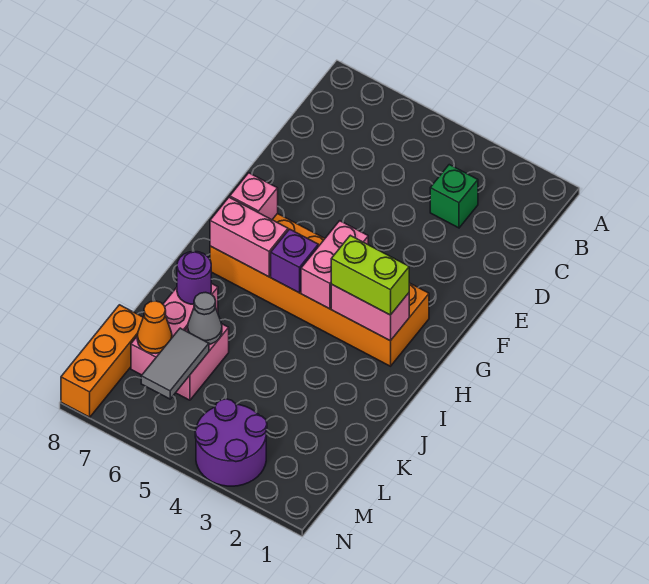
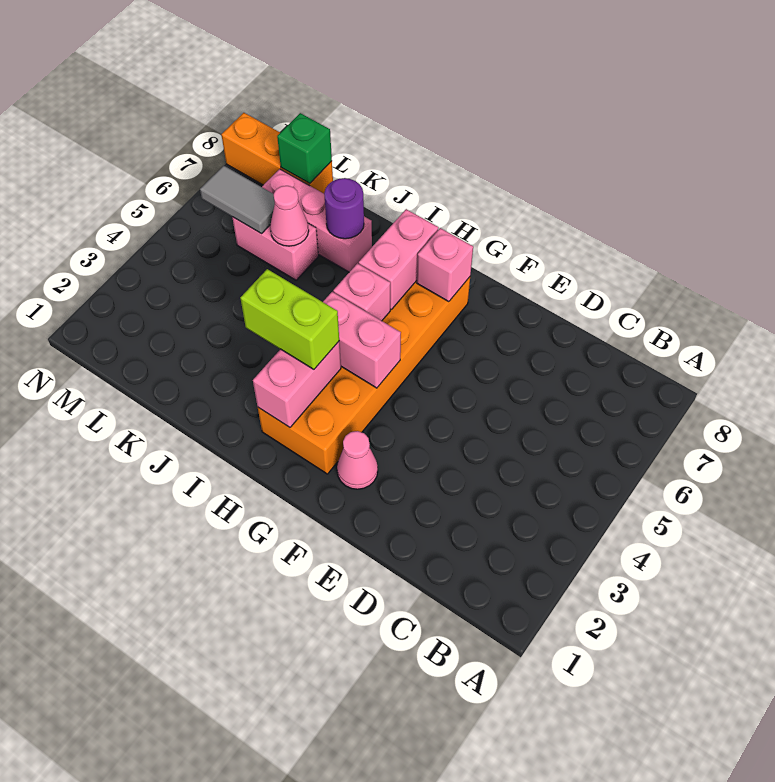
green 1x1 brick [430,165,478,228] -> green 1x1 brick moved to [277,113,332,183]
none -> pink 1x1 cone [337,431,378,489]
lime 1x2 brick [331,235,409,315] -> lime 1x2 brick turned to [240,269,339,369]
purple 1x1 brick [271,229,318,293] -> pink 1x1 brick [333,263,390,321]
grey 1x1 cone [188,292,222,344] -> pink 1x1 cone [270,186,309,246]
orange 1x1 cone [137,301,172,353] -> none
purple 2x2 round brick [195,399,267,486] -> none

